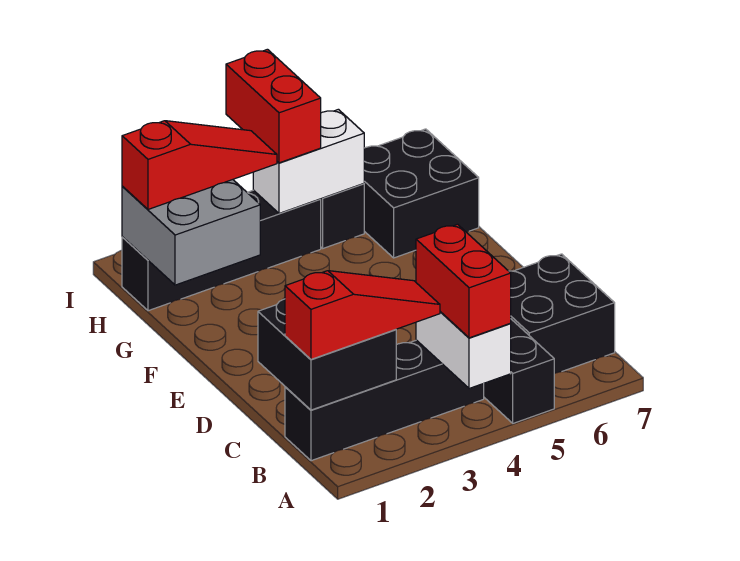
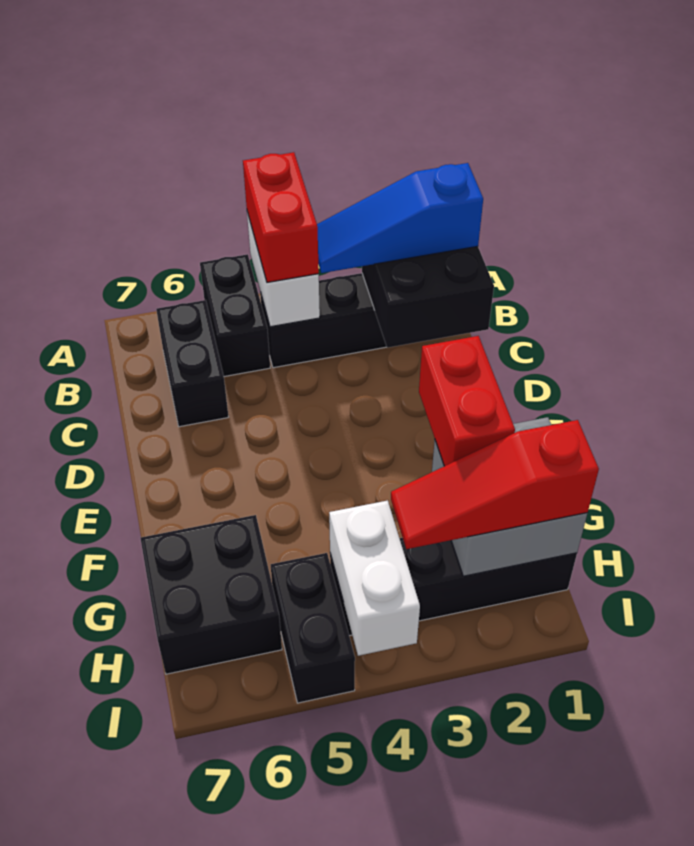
red 1x3 slope [285,271,440,359] -> blue 1x3 slope [317,163,483,273]
black 2x2 brick [509,254,615,374] -> black 1x2 brick [156,300,229,427]
white 1x2 brick [253,109,364,213] -> white 1x2 brick turned to [329,500,420,656]
red 1x2 brick [226,49,321,163] -> red 1x2 brick moved to [419,336,515,466]

